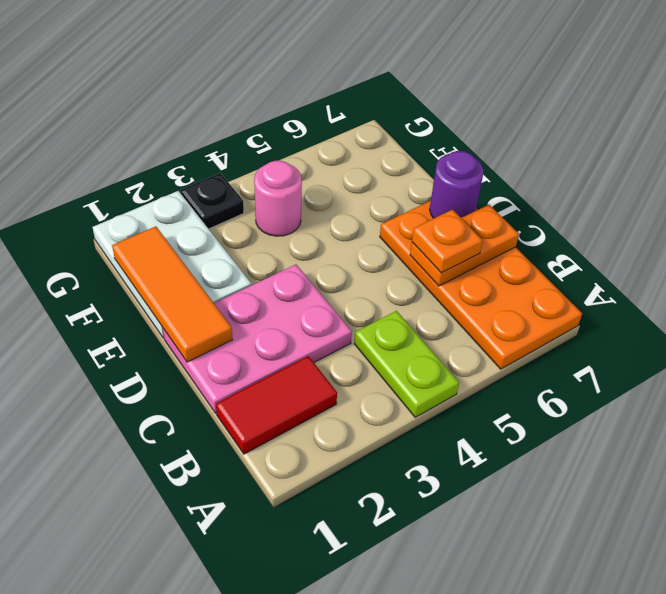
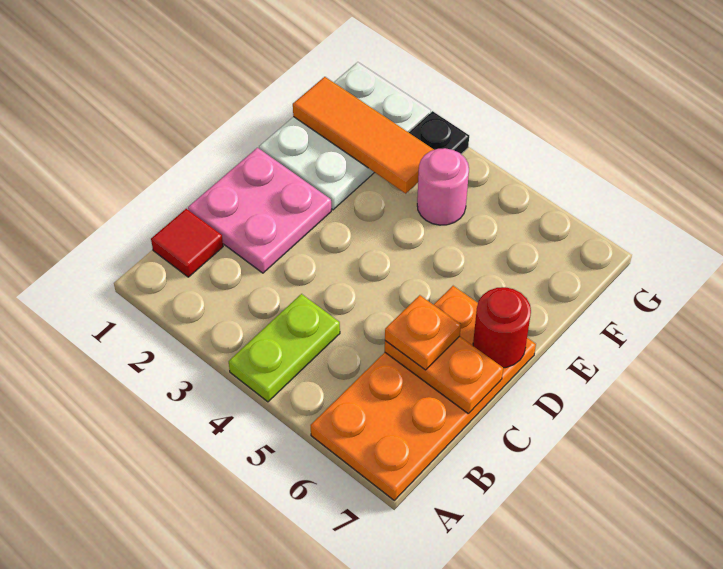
red 1x2 tile [216,356,337,454] -> red 1x1 tile [151,209,223,277]
pink 2x3 plate [163,265,352,413] -> pink 2x2 plate [188,148,331,273]
orange 1x3 tile [112,226,233,362] -> orange 1x3 tile turned to [293,77,434,193]
purple 1x1 round brick [430,151,484,218] -> red 1x1 round brick [473,287,531,368]

